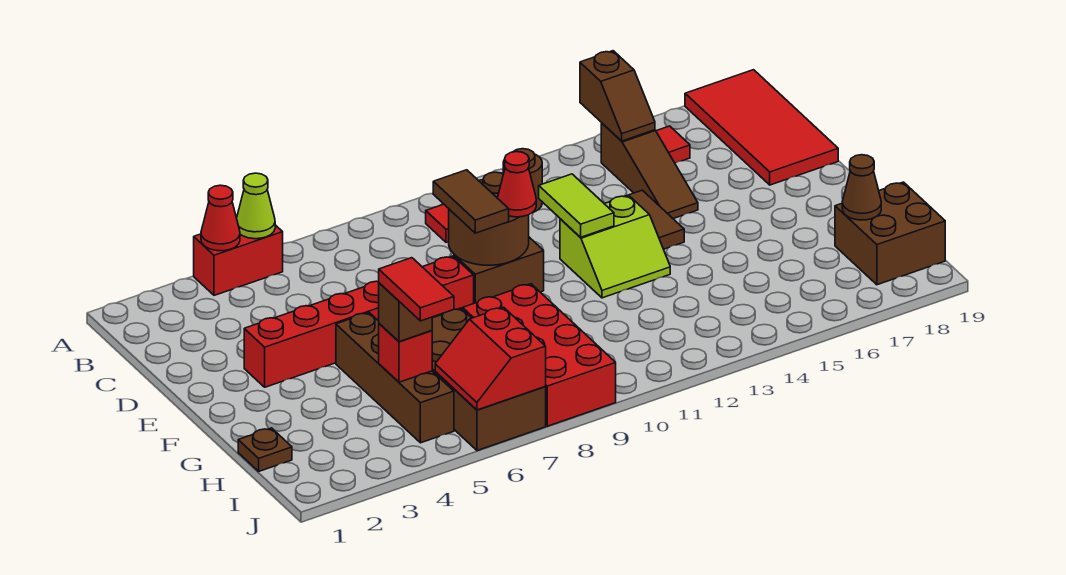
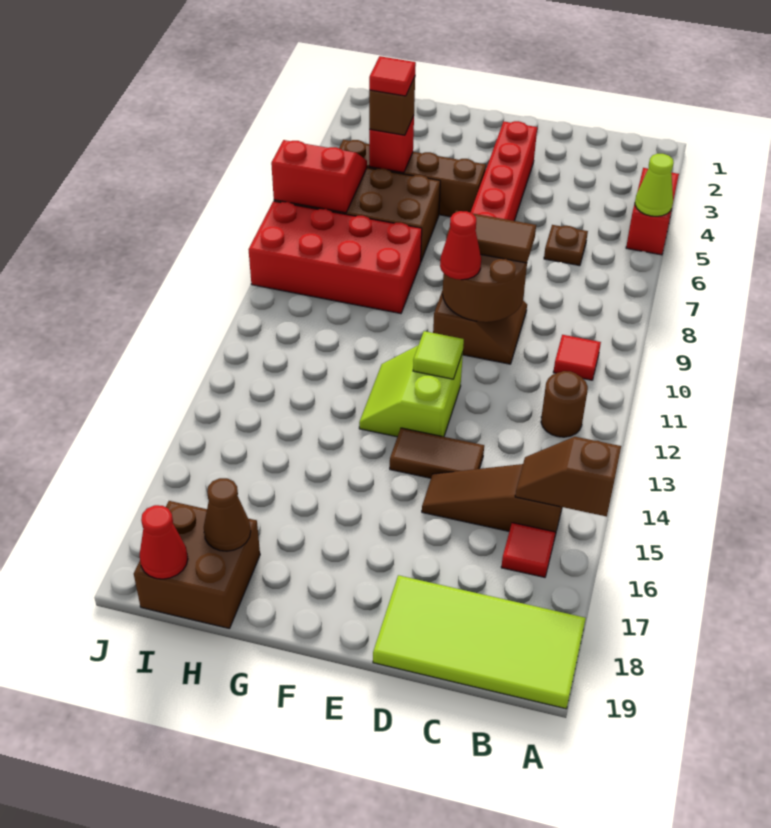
red 1x1 cone [201,185,240,251] -> red 1x1 cone moved to [140,505,188,579]
red 2x4 tile [685,70,838,185] -> lime 2x4 tile [373,575,586,709]
lime 1x2 tile [539,174,614,237] -> lime 1x1 tile [413,331,464,379]
brown 1x1 plate [238,428,292,471] -> brown 1x1 plate moved to [544,225,588,266]
red 1x2 tile [379,258,454,321] -> red 1x1 tile [369,56,416,96]

